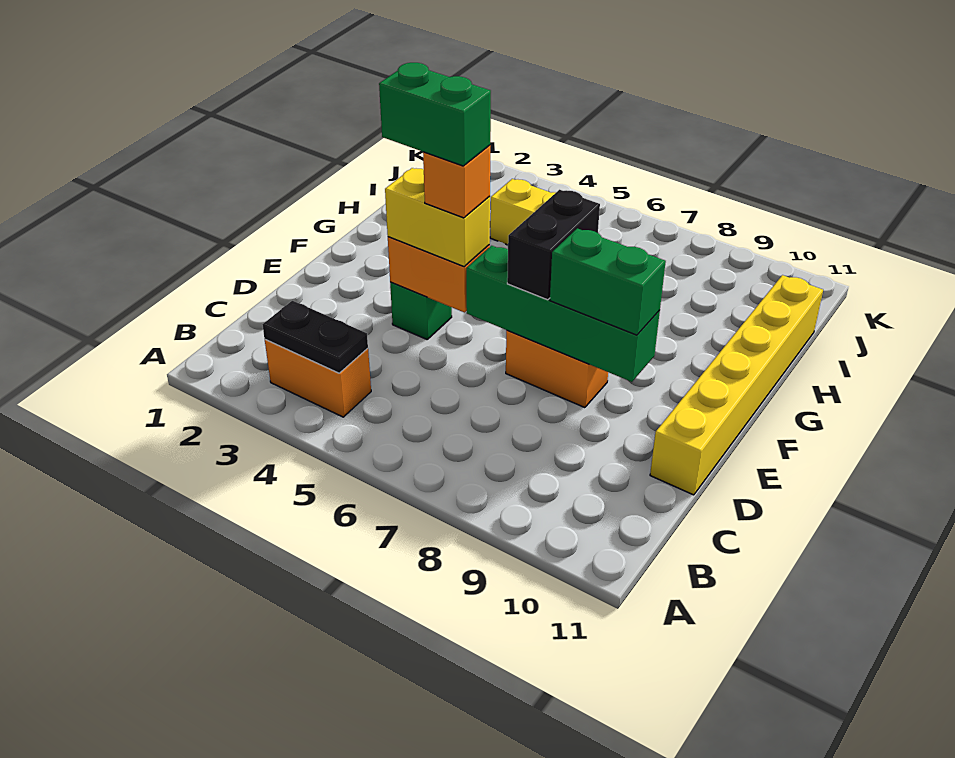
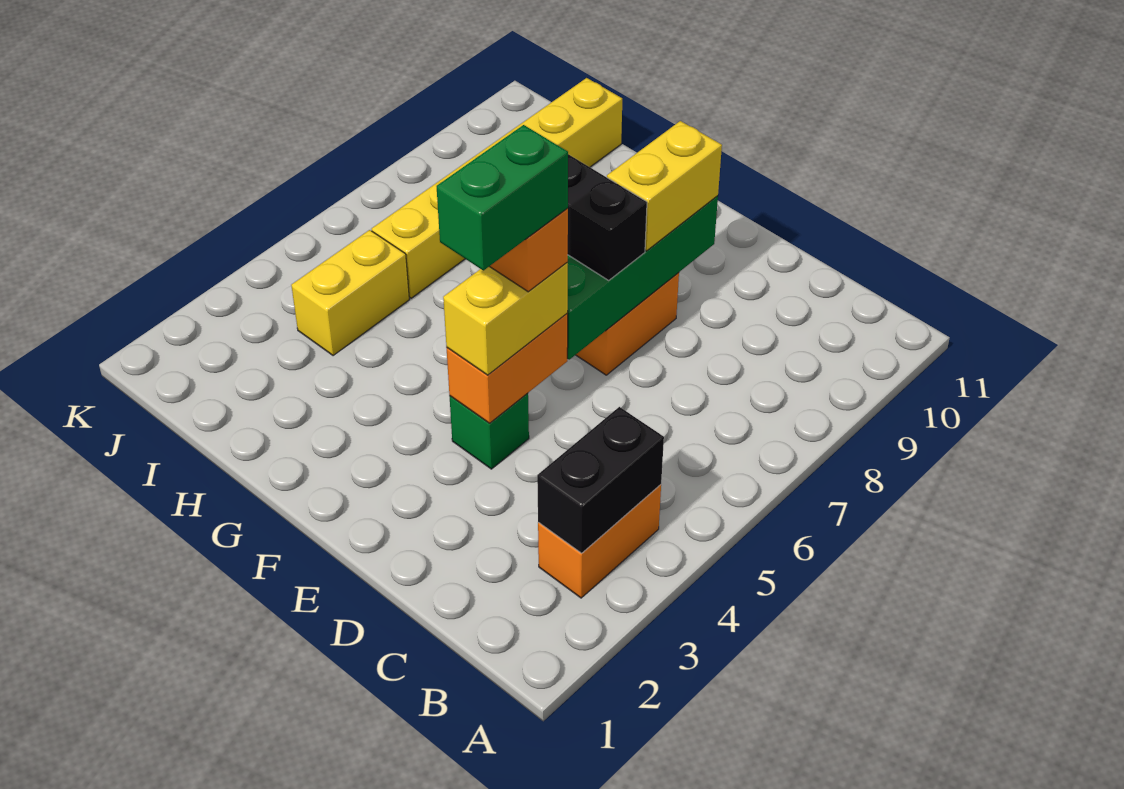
black 1x2 plate [263,301,368,373] -> black 1x2 brick [537,407,664,553]
yellow 1x6 brick [650,275,823,495] -> yellow 1x6 brick turned to [372,78,622,298]
green 1x2 brick [550,228,666,335] -> yellow 1x2 brick [607,121,722,251]

